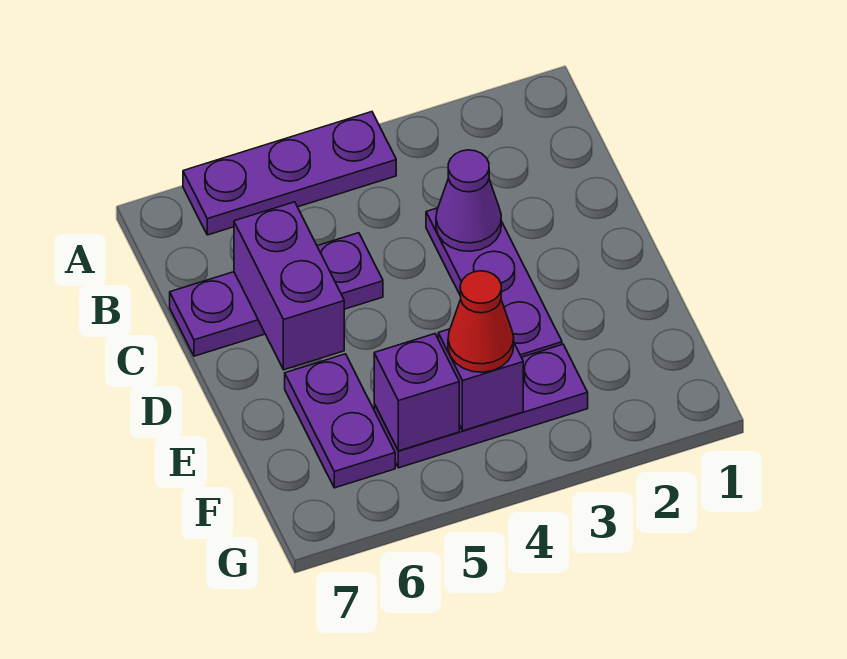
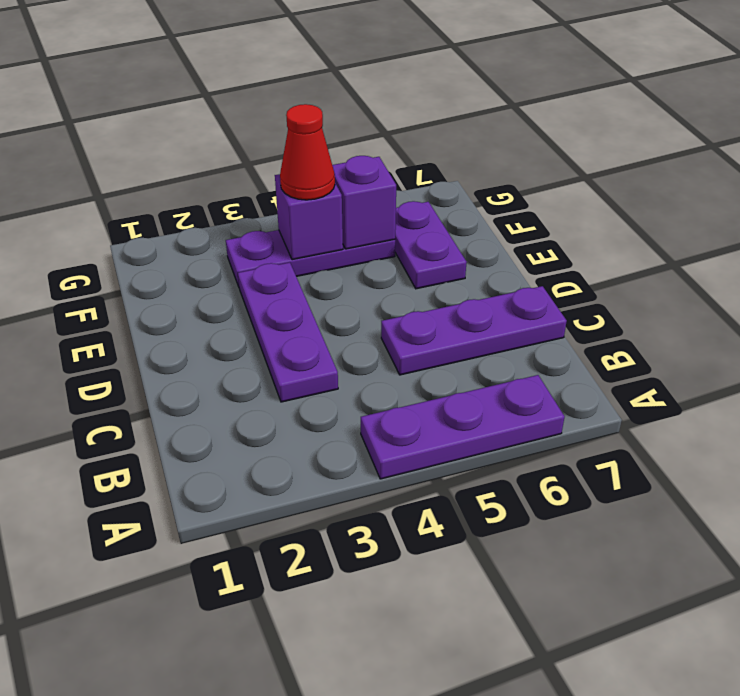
purple 1x1 cone [436,150,501,251] -> none
purple 1x2 brick [234,202,344,370] -> none

